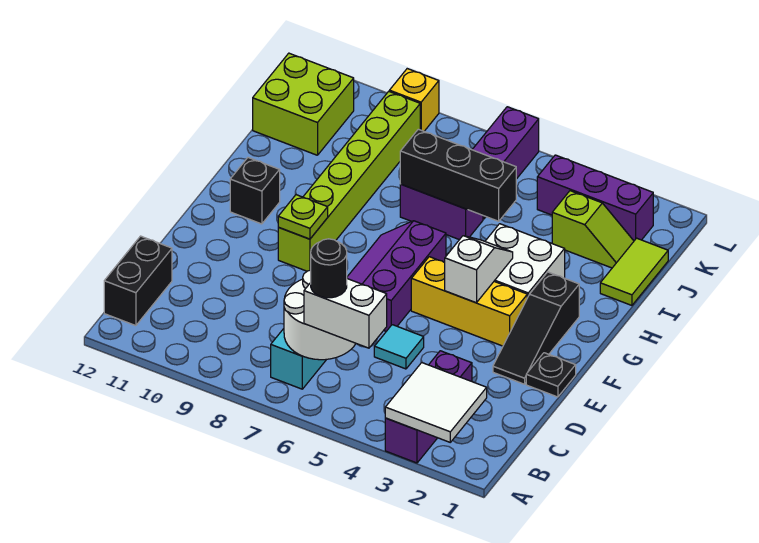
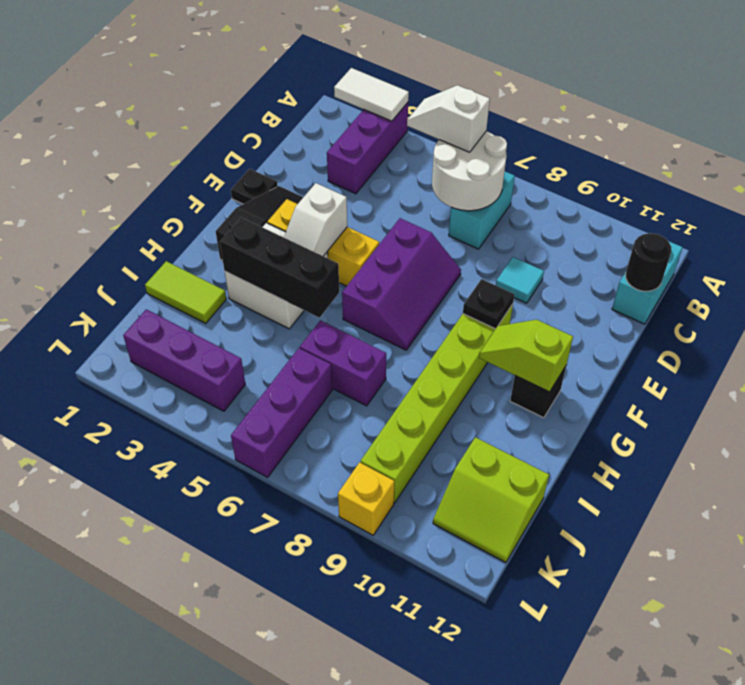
white 2x2 tile [385,363,487,442] -> white 1x2 tile [334,68,409,121]
white 1x2 brick [304,279,387,348] -> white 1x2 slope [407,85,490,152]
black 1x1 round brick [311,239,347,298] -> black 1x1 round brick moved to [626,233,672,291]
black 1x2 brick [104,236,172,326] -> cyan 1x2 brick [612,241,683,324]
cyan 1x1 tile [374,325,424,369] -> cyan 1x1 tile moved to [496,257,544,303]
lime 1x1 plate [278,195,328,239] -> black 1x1 plate [463,279,514,329]
lime 1x2 tile [600,238,668,305] -> lime 1x2 tile turned to [145,261,226,323]
black 1x3 brick [400,129,516,221] -> black 1x3 brick moved to [220,217,339,318]
lime 1x2 slope [552,191,634,268] -> lime 1x2 slope moved to [479,320,573,392]
lime 2x2 brick [253,53,354,155] -> lime 2x2 slope [433,437,549,562]

